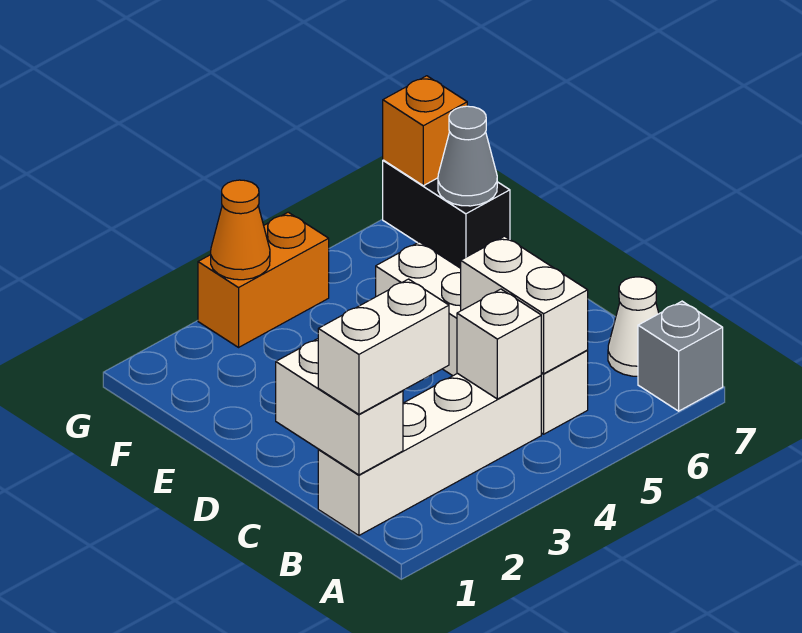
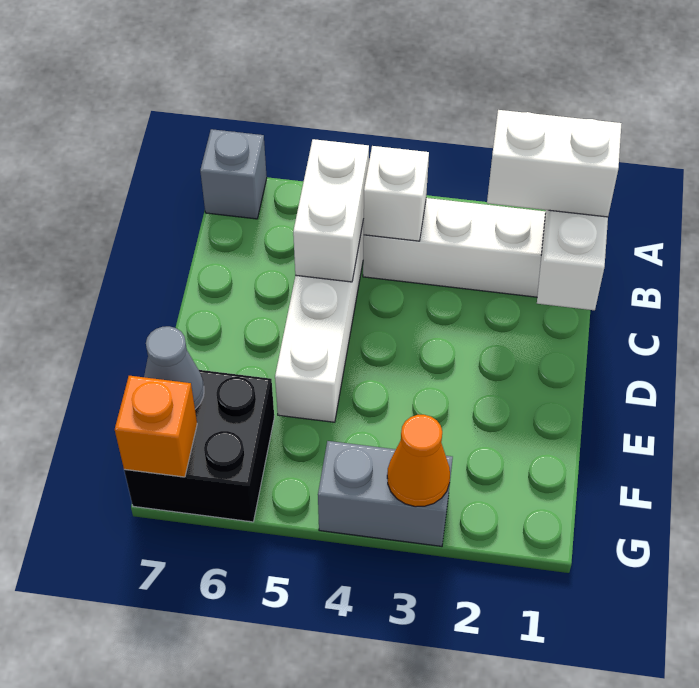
white 1x1 cone [608,277,659,376] -> none
black 1x2 brick [383,160,510,268] -> black 2x2 brick [124,370,274,522]
orange 1x2 brick [198,212,329,347] -> grey 1x2 brick [318,441,453,546]

